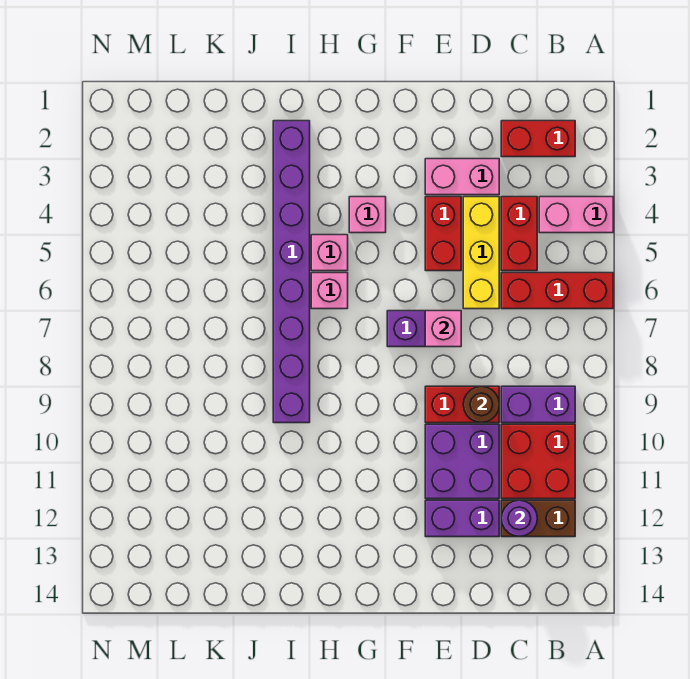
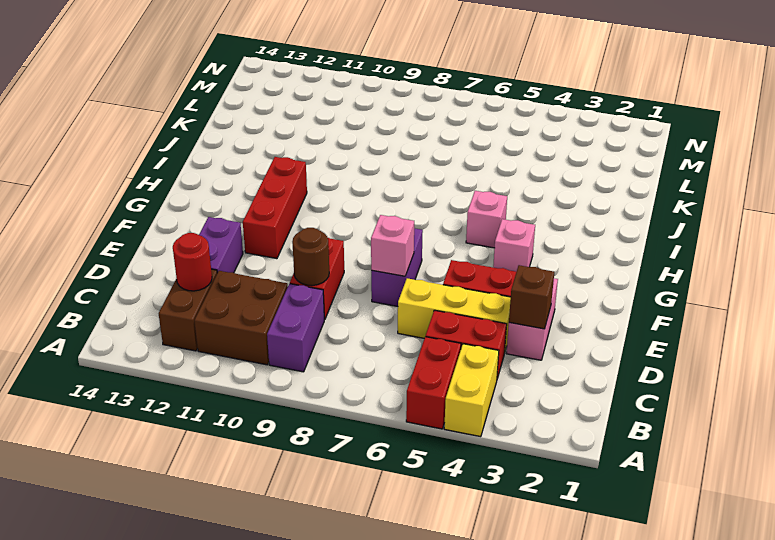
pink 1x2 brick [539,197,613,233] -> yellow 1x2 brick [444,344,499,437]
red 1x3 brick [501,273,613,309] -> red 1x3 brick moved to [243,157,307,259]
red 1x2 brick [501,121,575,157] -> red 1x2 brick moved to [406,337,461,429]
red 2x2 brick [501,424,575,499] -> brown 2x2 brick [194,271,288,365]
purple 1x1 round brick [501,500,537,536] -> red 1x1 round brick [173,233,212,291]
none -> brown 1x1 brick [509,265,554,329]
purple 2x2 brick [425,424,499,499] -> none
pink 1x1 brick [311,273,348,309] -> none
purple 1x8 brick [273,121,310,423] -> none

